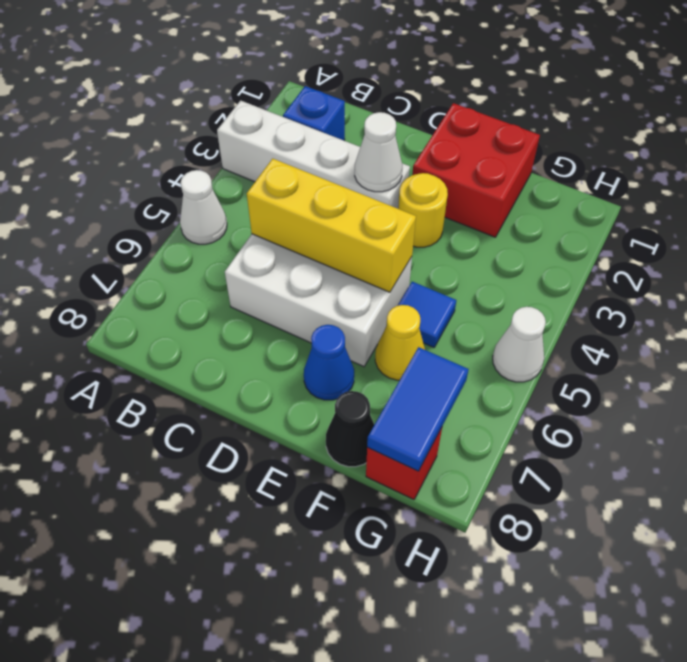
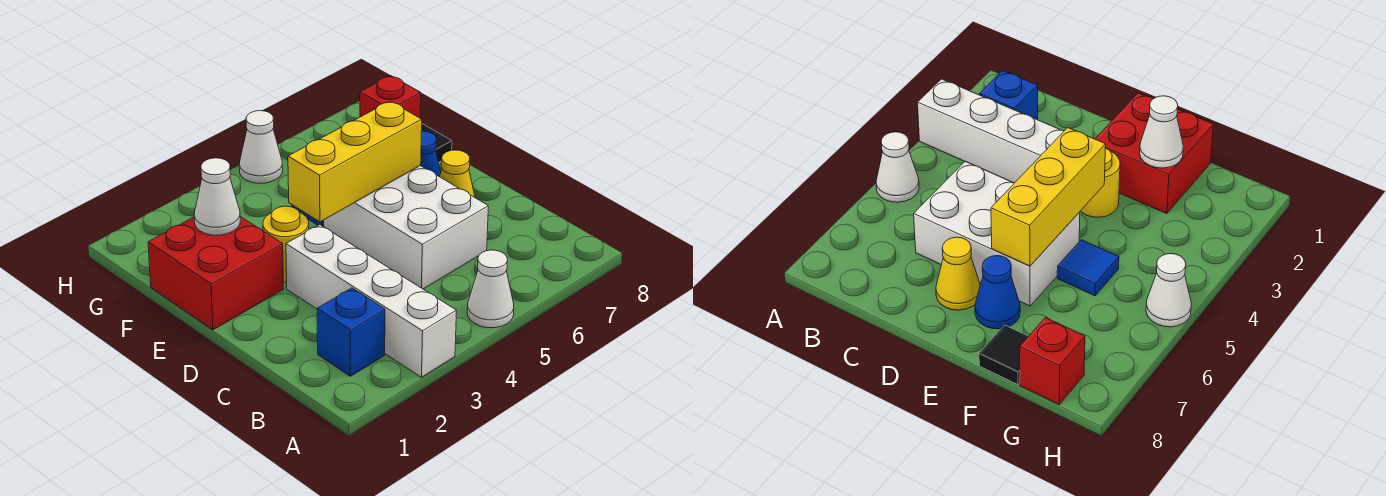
yellow 1x3 brick [247,159,416,292] -> yellow 1x3 brick turned to [288,101,422,222]
white 1x1 cone [355,112,402,192] -> white 1x1 cone moved to [194,158,240,235]
yellow 1x1 cone [375,305,425,380] -> yellow 1x1 cone moved to [440,150,475,197]
black 1x1 cone [326,391,374,467] -> black 1x1 tile [421,124,452,162]
blue 1x2 tile [367,347,469,471] -> none

